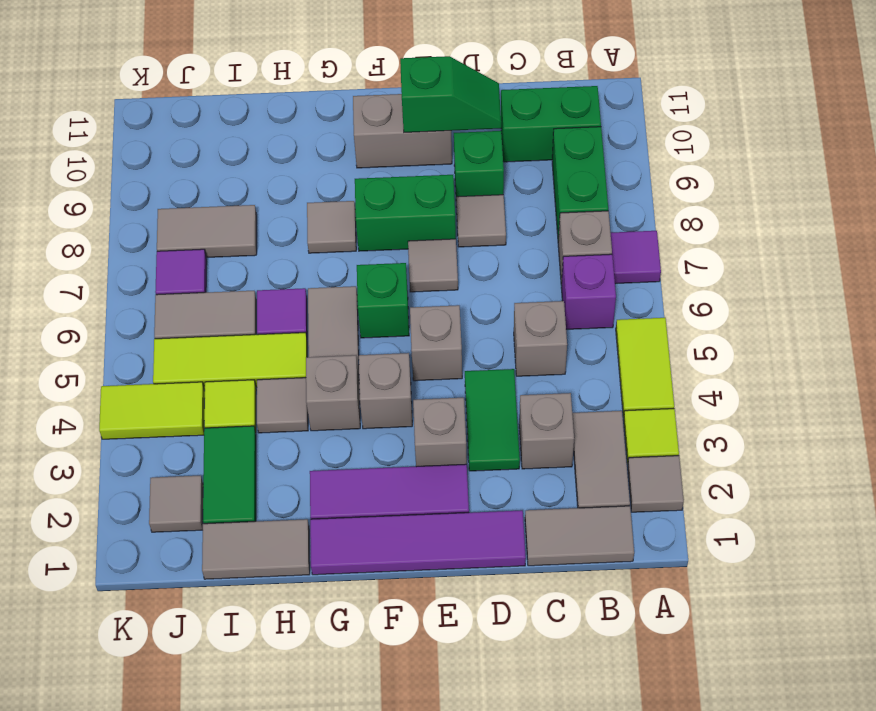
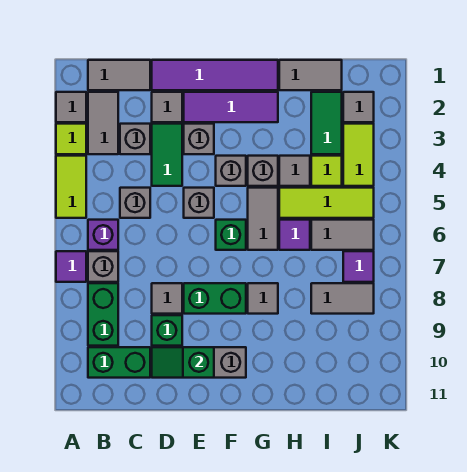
grey 1x1 tile [408,239,458,292] -> grey 1x1 tile moved to [152,92,182,122]
lime 1x2 tile [99,382,205,439] -> lime 1x2 tile turned to [343,124,374,186]

